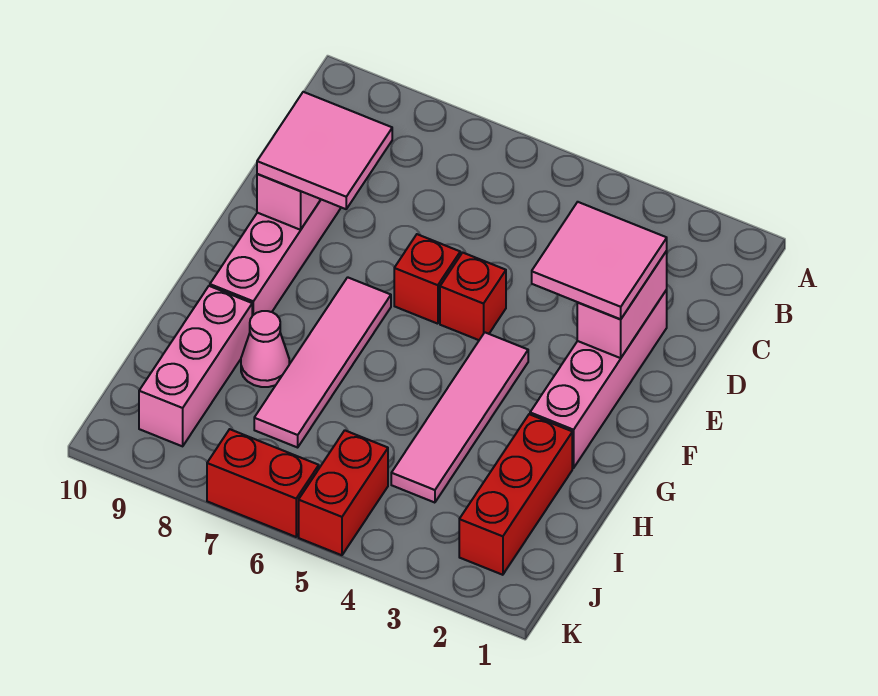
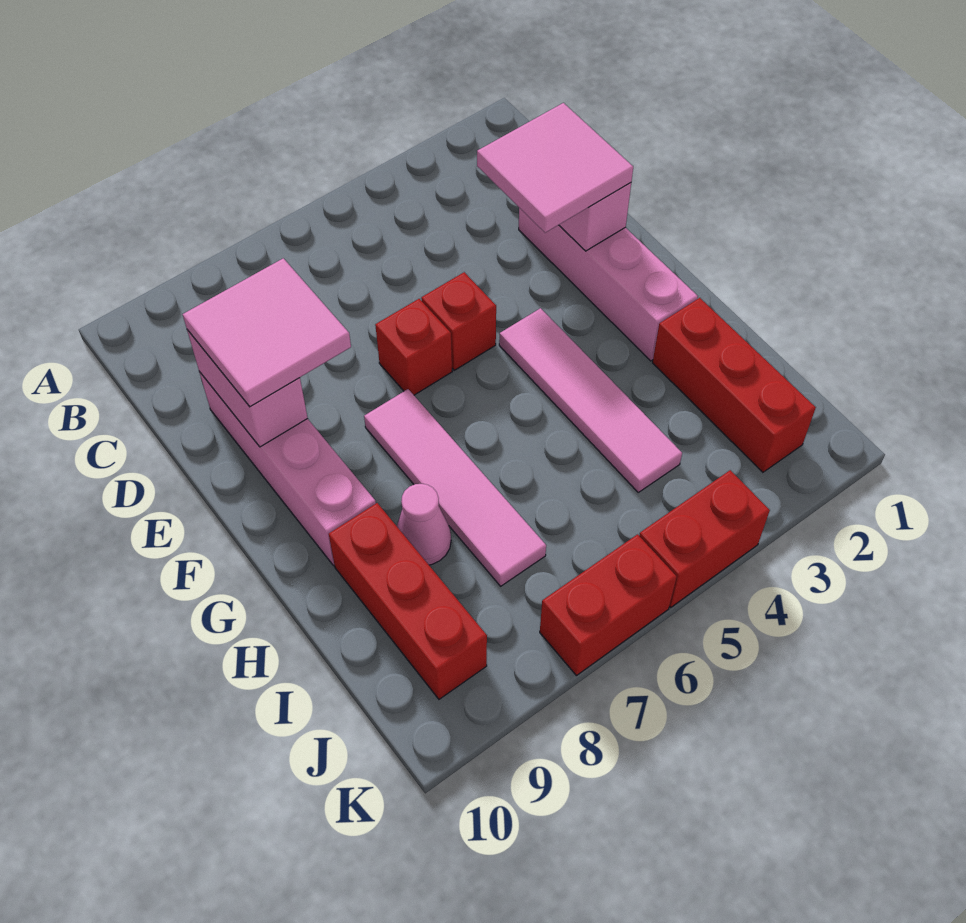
pink 1x3 brick [139,286,252,446] -> red 1x3 brick [329,503,487,699]
red 1x2 brick [299,430,388,555] -> red 1x2 brick turned to [639,470,770,608]

